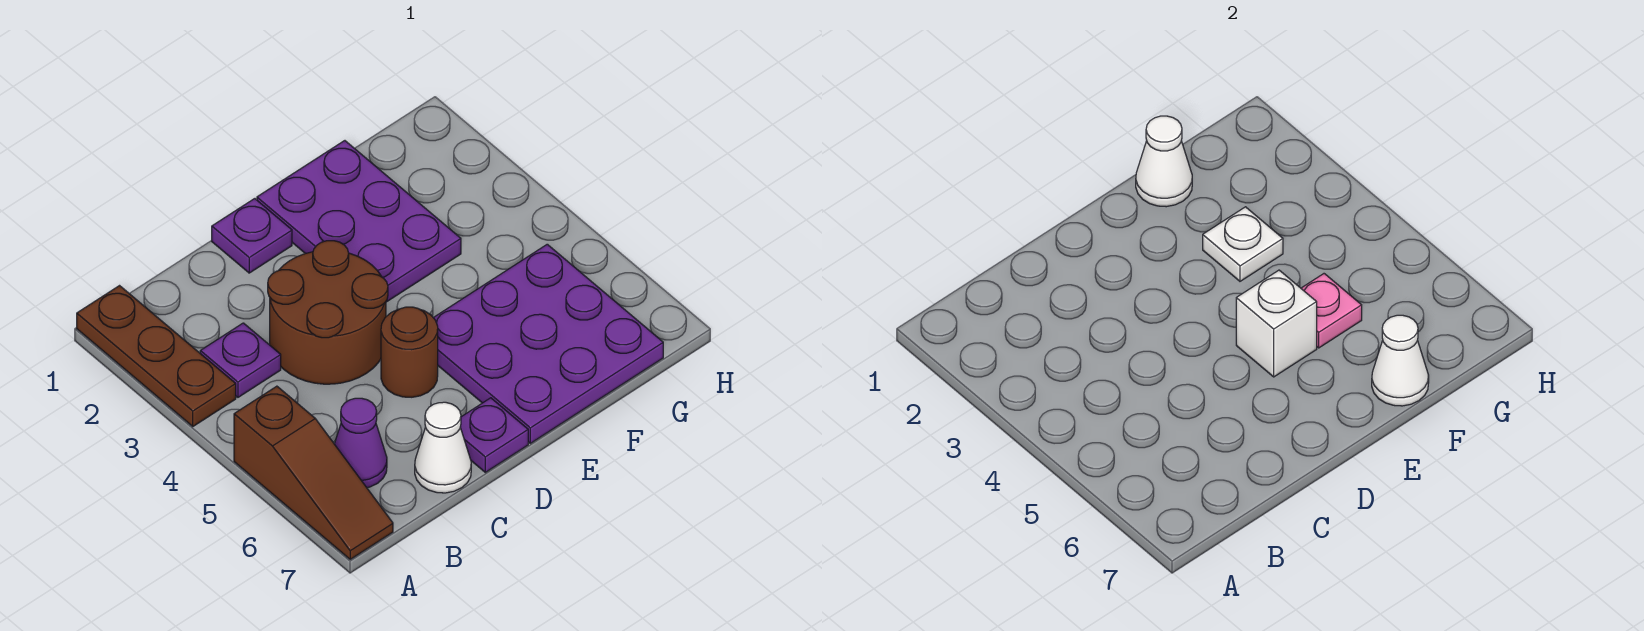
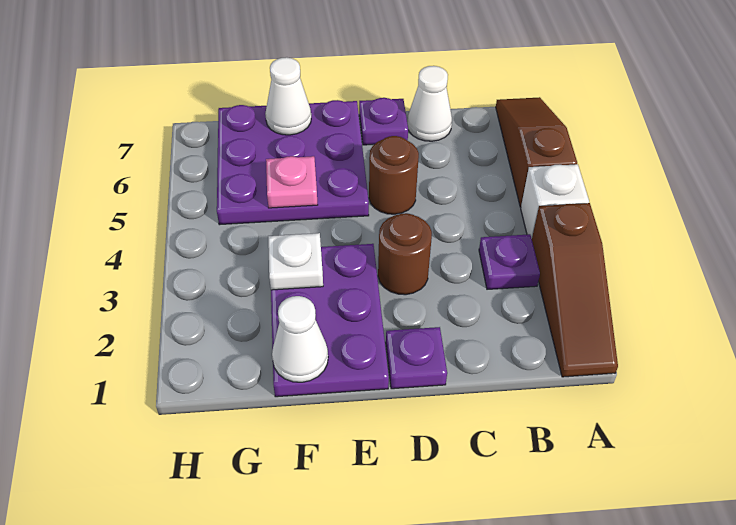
brown 1x3 plate [77,286,236,426] -> brown 1x3 slope [532,203,618,377]
purple 1x1 cone [335,398,387,488] -> none
brown 2x2 round brick [268,241,388,384] -> brown 1x1 round brick [378,213,432,295]
white 1x1 brick [1236,270,1317,377] -> white 1x1 brick moved to [521,164,589,239]

